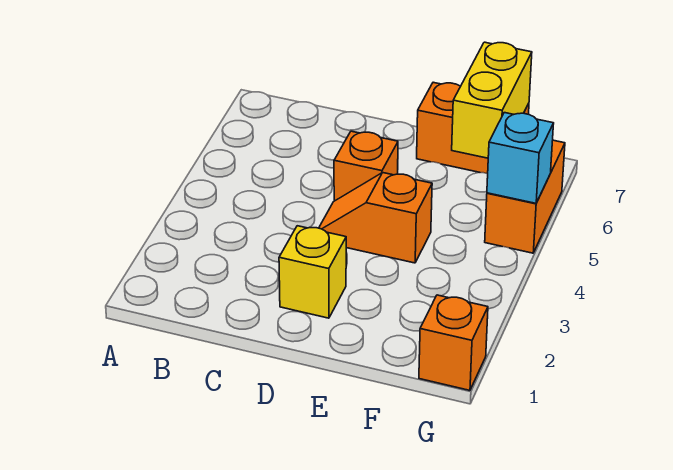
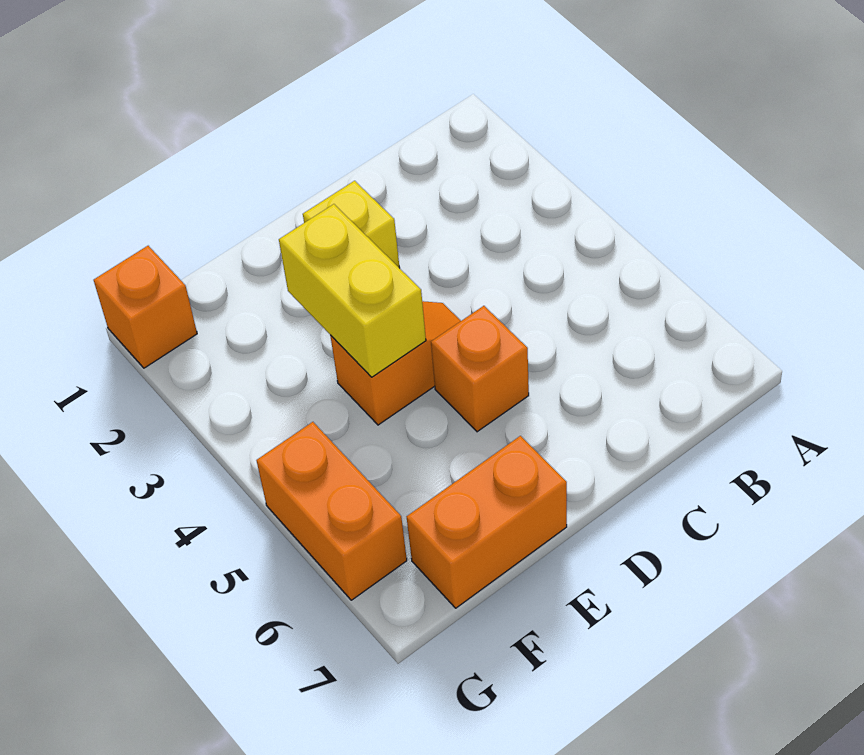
yellow 1x2 brick [452,42,532,158] -> yellow 1x2 brick moved to [279,204,426,377]
cyan 1x1 brick [487,113,554,203] -> none

